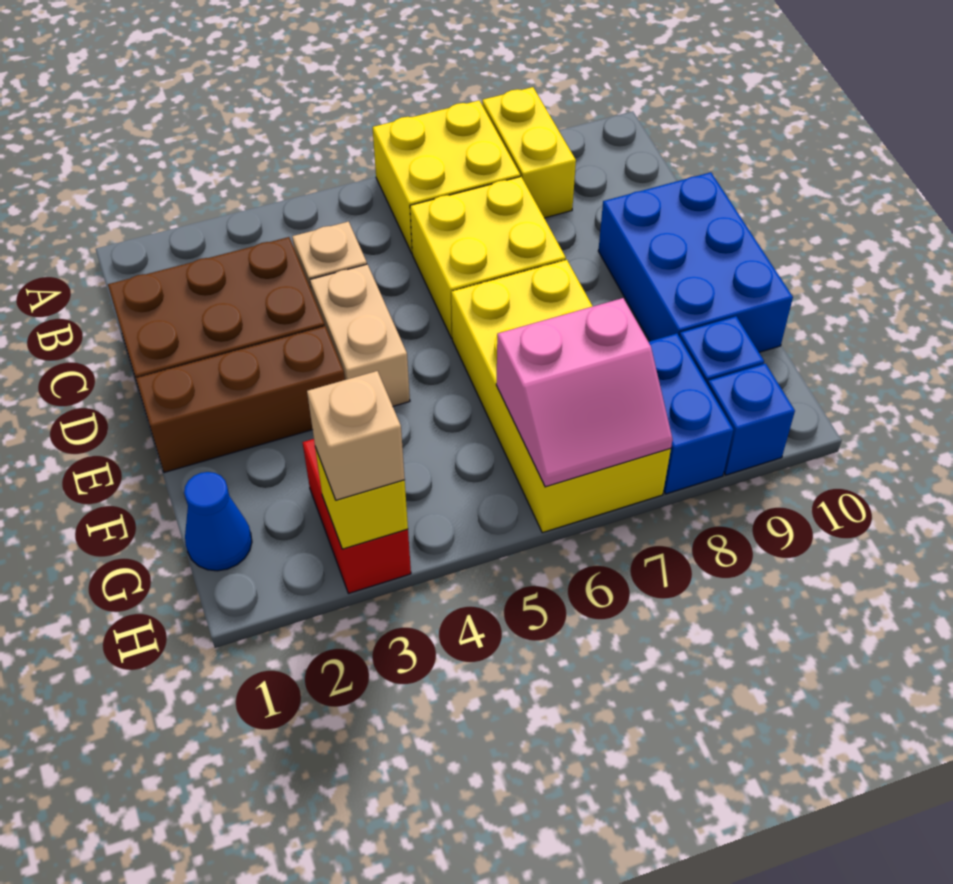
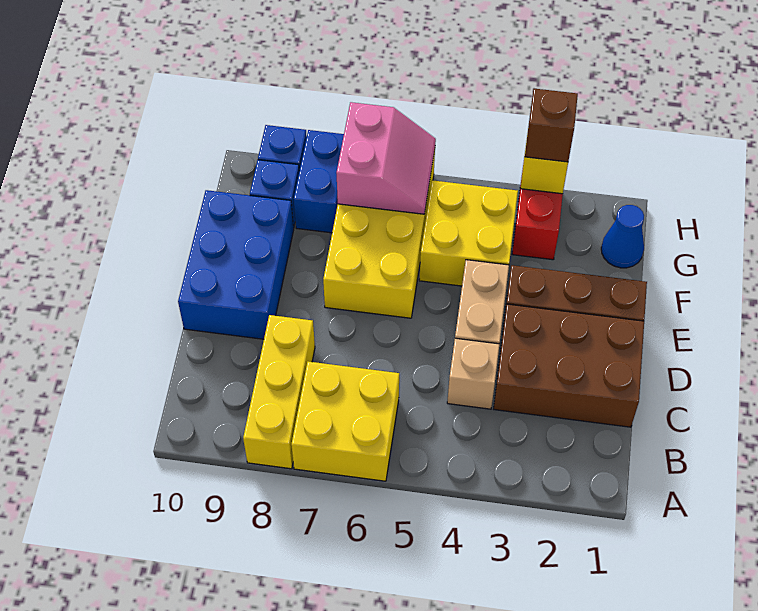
yellow 1x2 brick [482,87,576,218] -> yellow 1x3 brick [243,315,315,469]
yellow 2x2 brick [410,177,566,338] -> yellow 2x2 brick moved to [419,180,518,286]
pink 2x2 slope [496,298,673,487] -> pink 2x2 slope turned to [336,102,436,214]
tan 1x1 brick [307,371,405,500] -> brown 1x1 brick [525,89,578,162]

